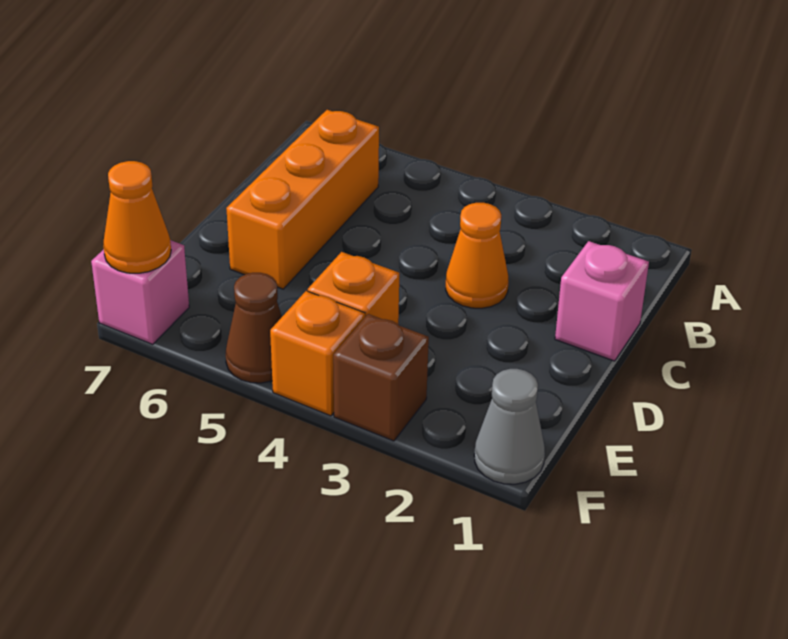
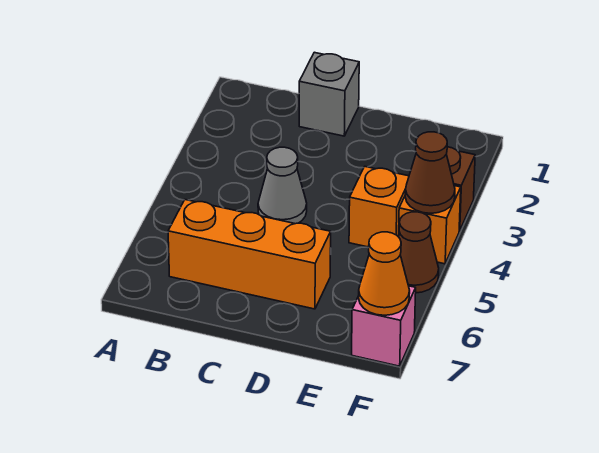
pink 1x1 brick [555,241,649,361] -> grey 1x1 brick [299,52,359,136]
orange 1x1 cone [446,203,509,308] -> none
grey 1x1 cone [474,369,545,484] -> grey 1x1 cone moved to [258,147,307,224]
none -> brown 1x1 cone [405,132,455,213]

